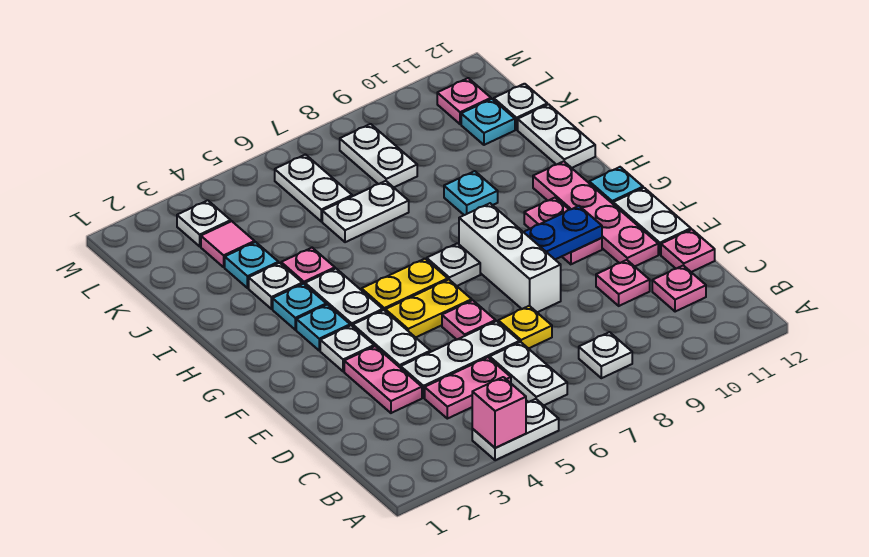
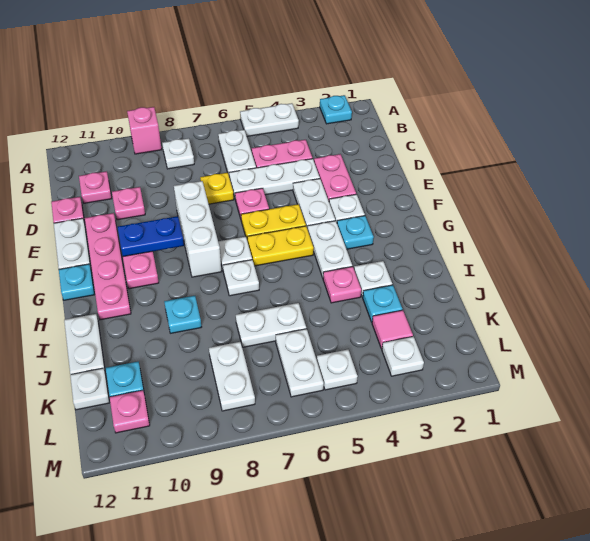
pink 1x1 brick [472,377,526,448] -> pink 1x1 brick moved to [127,107,162,154]
cyan 1x1 plate [273,284,326,330] -> cyan 1x1 plate moved to [320,95,352,124]
none -> white 1x1 plate [223,260,259,296]
none -> white 1x1 plate [317,350,358,390]

